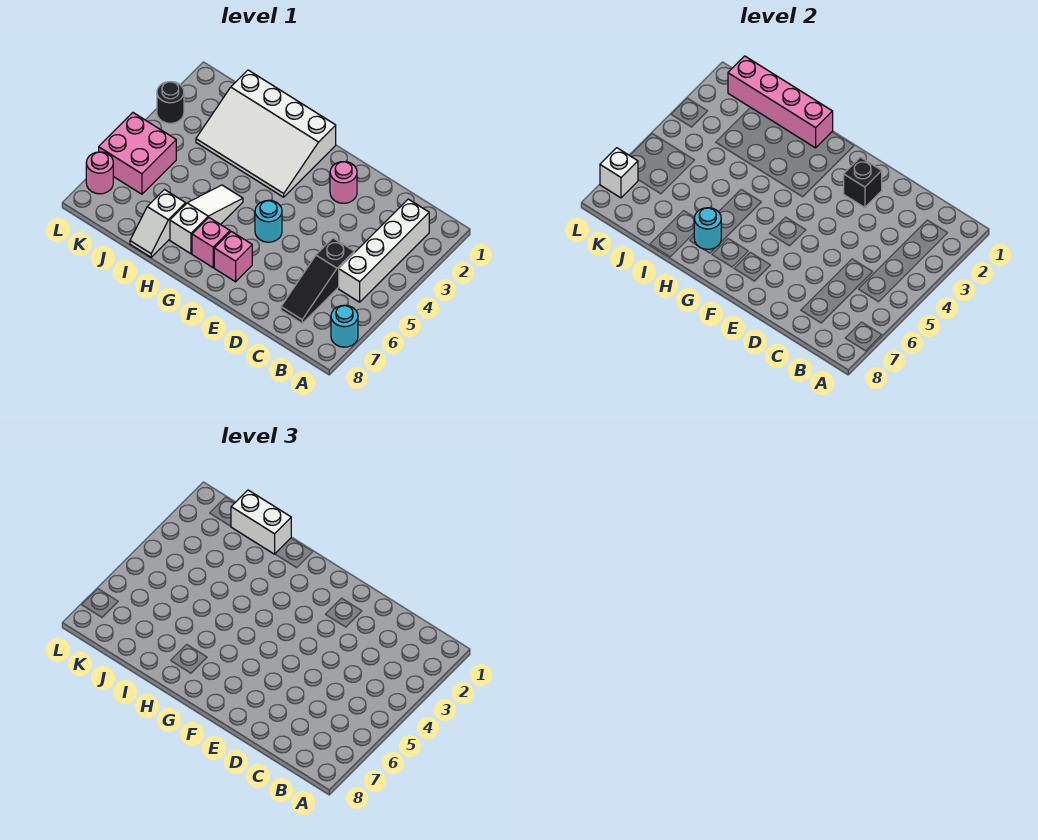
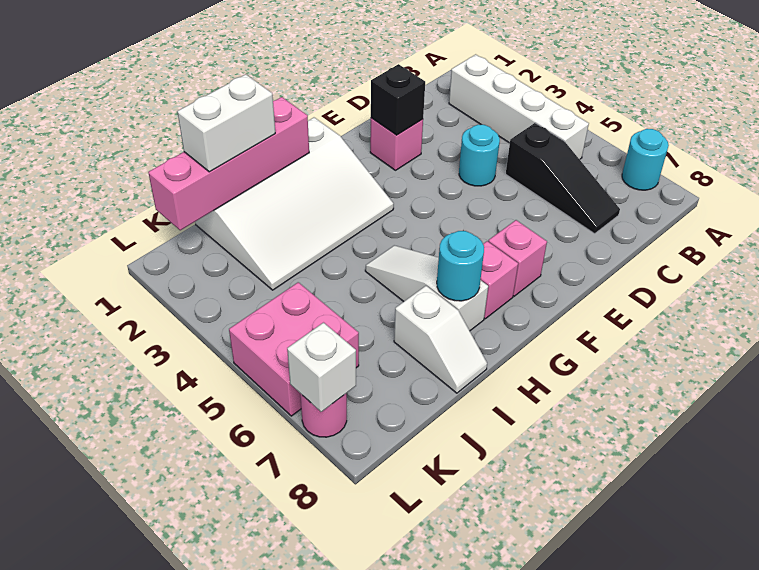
pink 1x1 round brick [330,162,357,203] -> pink 1x1 brick [370,118,423,170]
cyan 1x1 round brick [255,200,282,242] -> cyan 1x1 round brick moved to [459,125,500,186]
black 1x1 round brick [157,82,184,123] -> none

